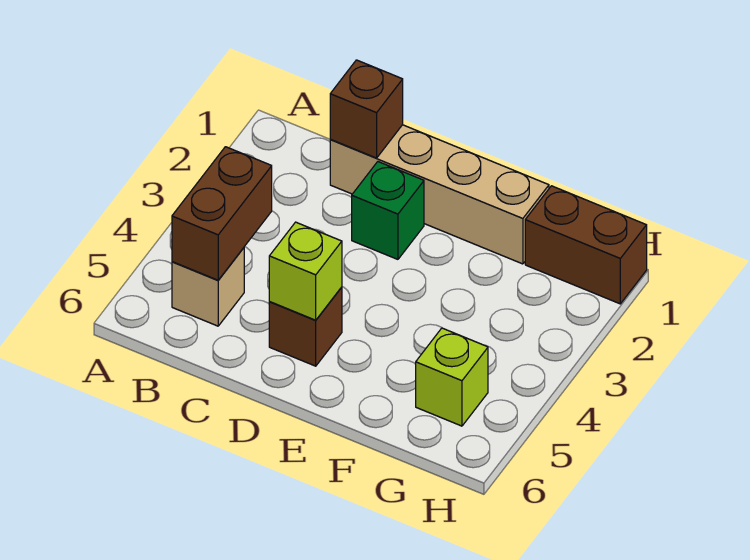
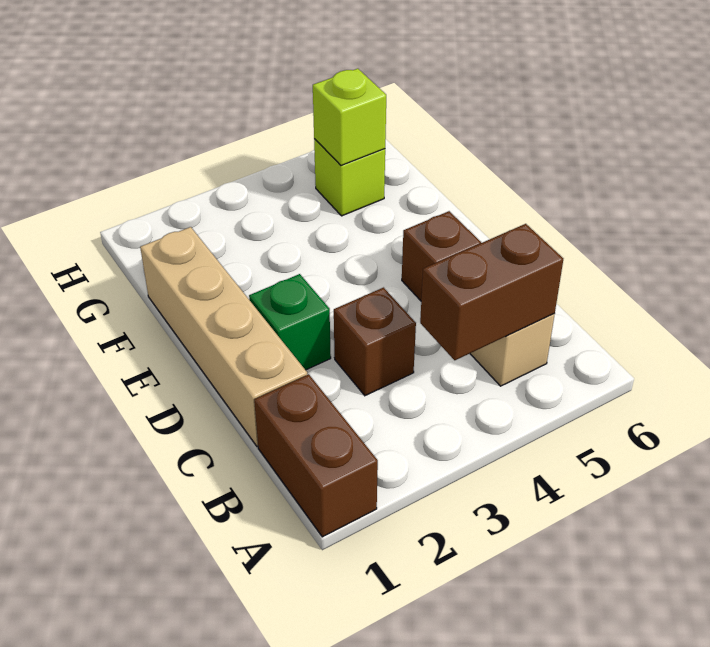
brown 1x1 brick [330,60,403,158] -> brown 1x1 brick moved to [334,288,416,396]
lime 1x1 brick [269,222,342,320] -> lime 1x1 brick moved to [313,69,386,166]
brown 1x2 brick [525,186,647,304] -> brown 1x2 brick moved to [254,374,378,537]

